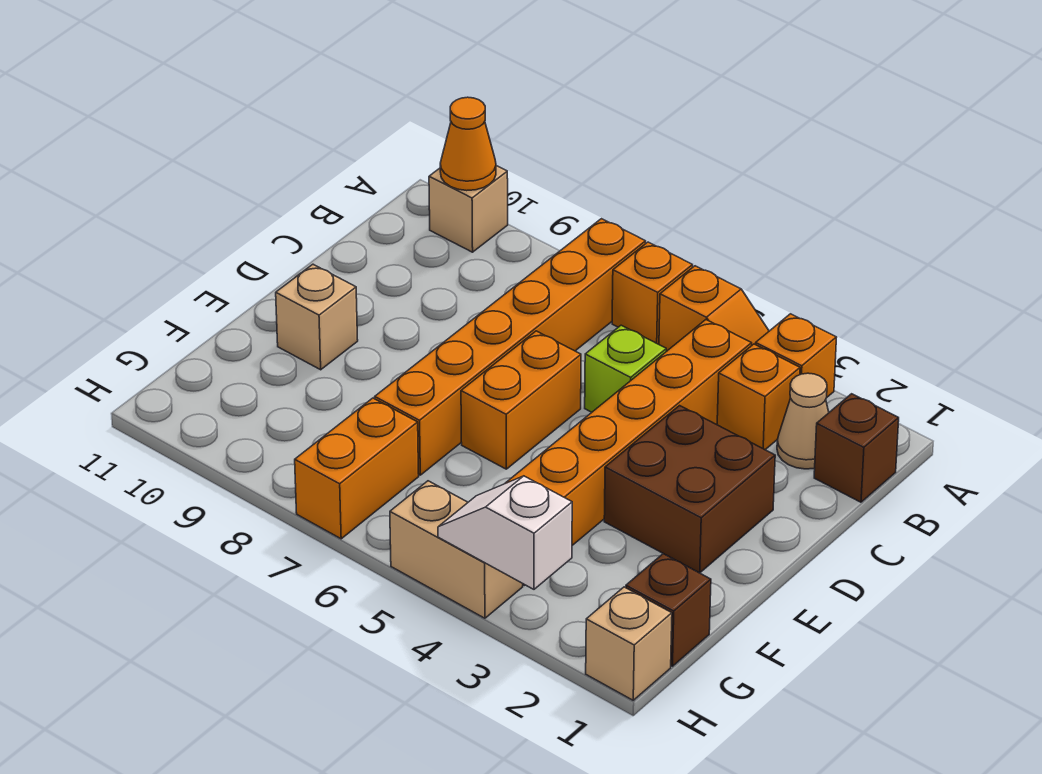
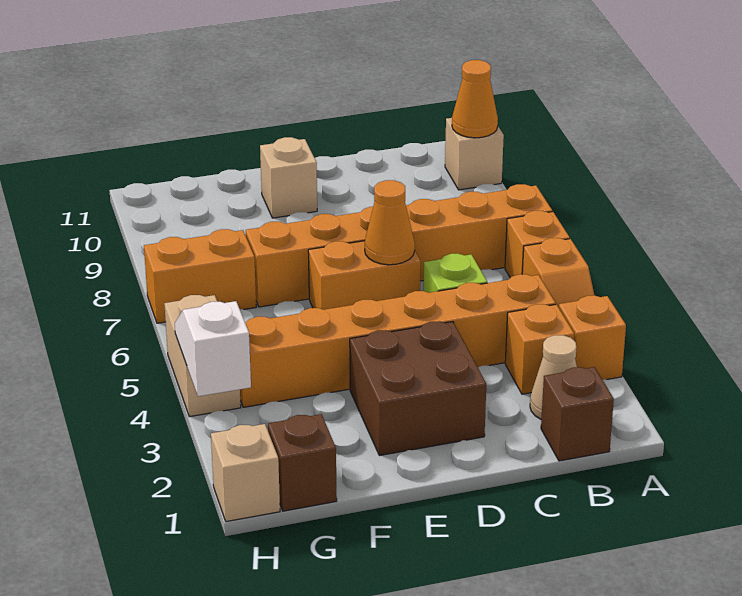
none -> orange 1x1 cone [365,180,415,265]

